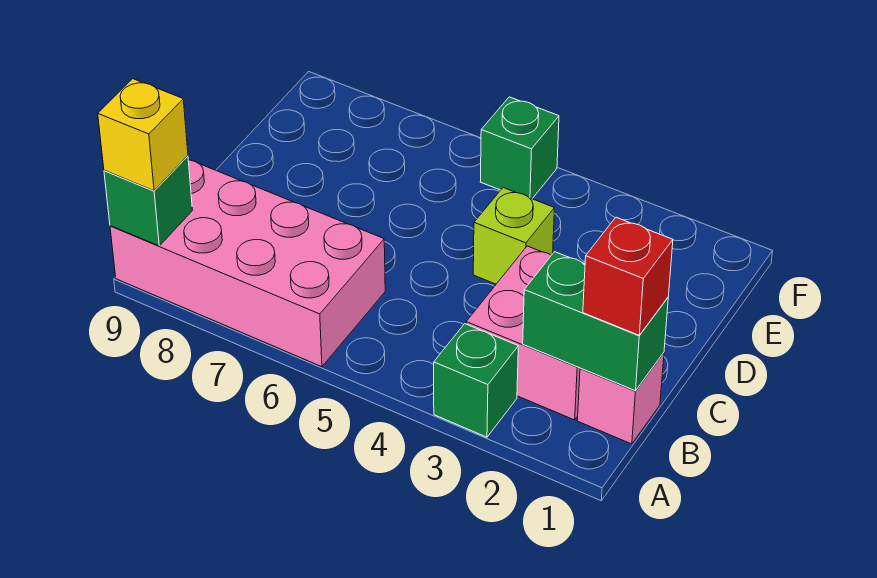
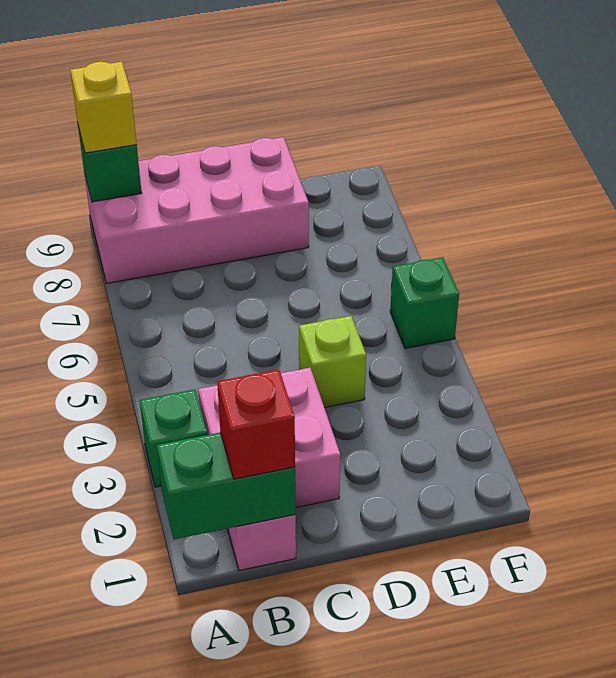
pink 2x4 brick [110,159,385,367] -> pink 2x4 brick turned to [84,137,309,283]
green 1x2 brick [523,252,668,391] -> green 1x2 brick turned to [157,433,296,539]

